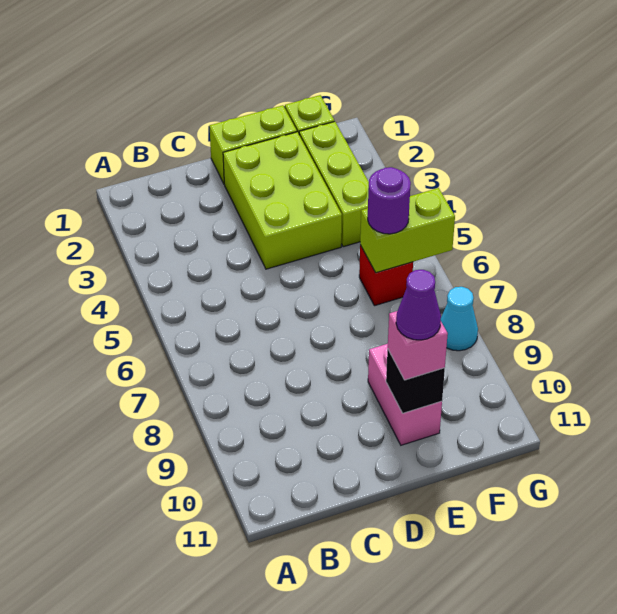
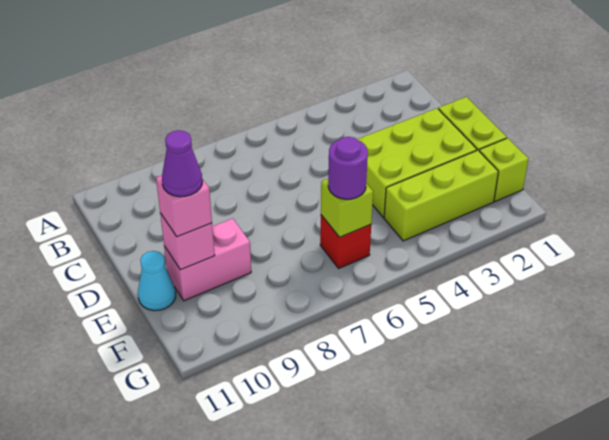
black 1x1 brick [386,350,445,413] -> pink 1x1 brick [160,213,215,270]
lime 1x2 brick [360,188,455,273] -> lime 1x1 brick [321,179,373,237]
cyan 1x1 cone [441,287,478,351] -> cyan 1x1 cone moved to [138,251,176,311]

